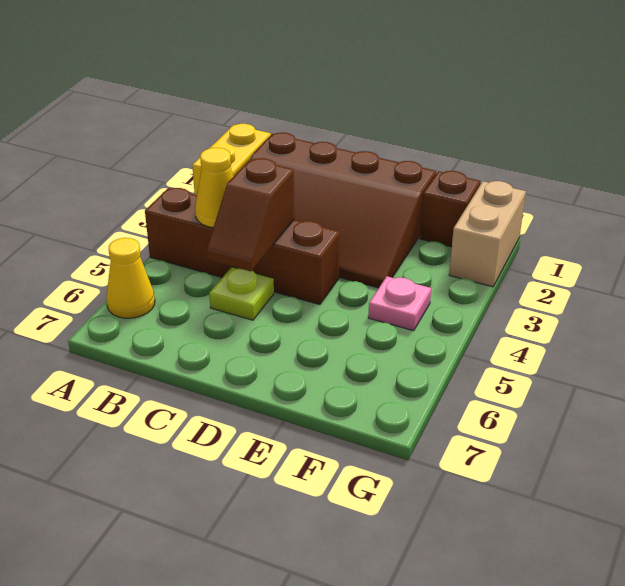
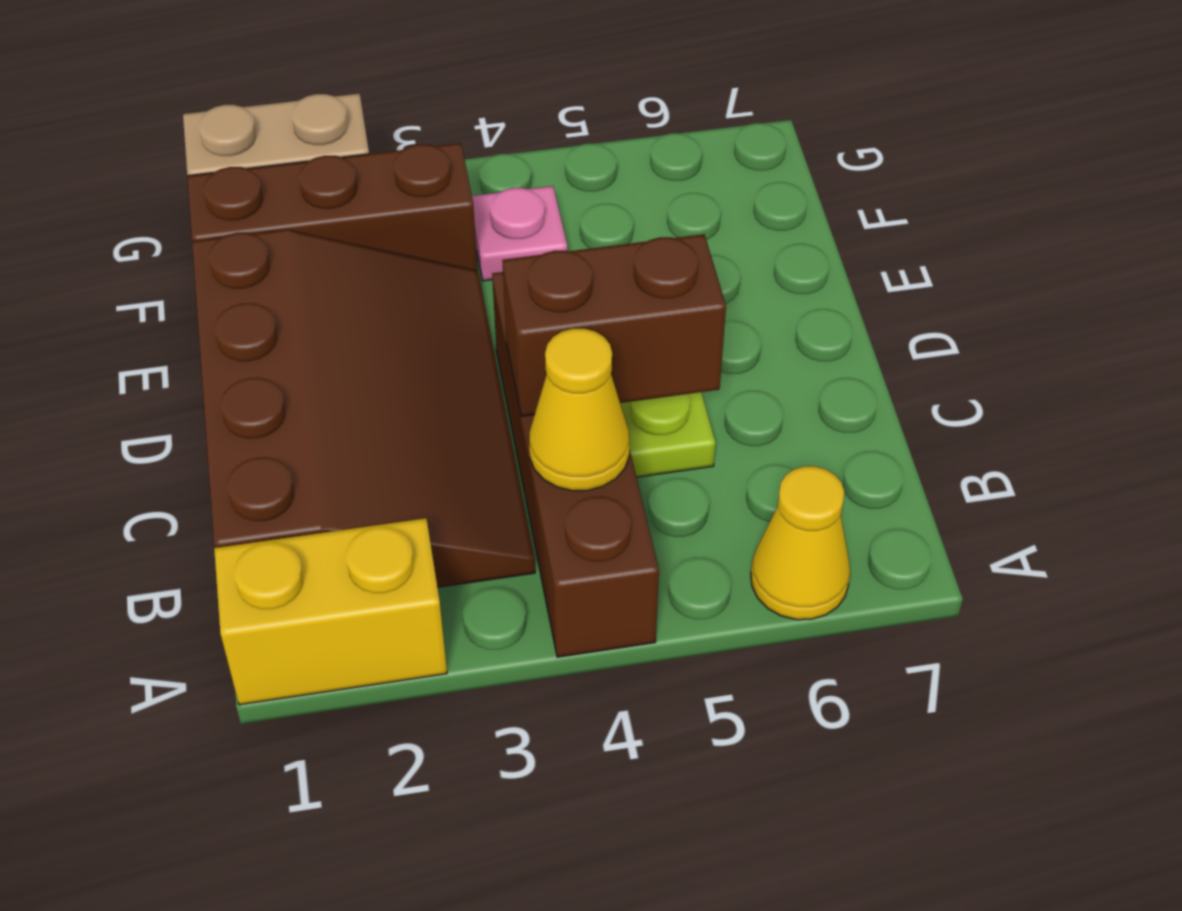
brown 1x2 slope [206,158,294,271] -> brown 1x2 brick [502,234,726,416]
brown 1x1 brick [420,171,480,247] -> brown 1x3 brick [187,143,478,271]

